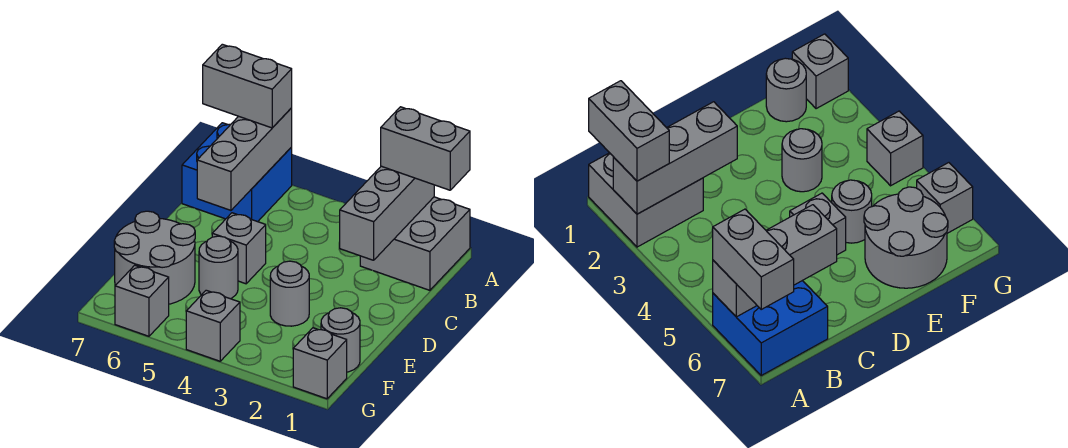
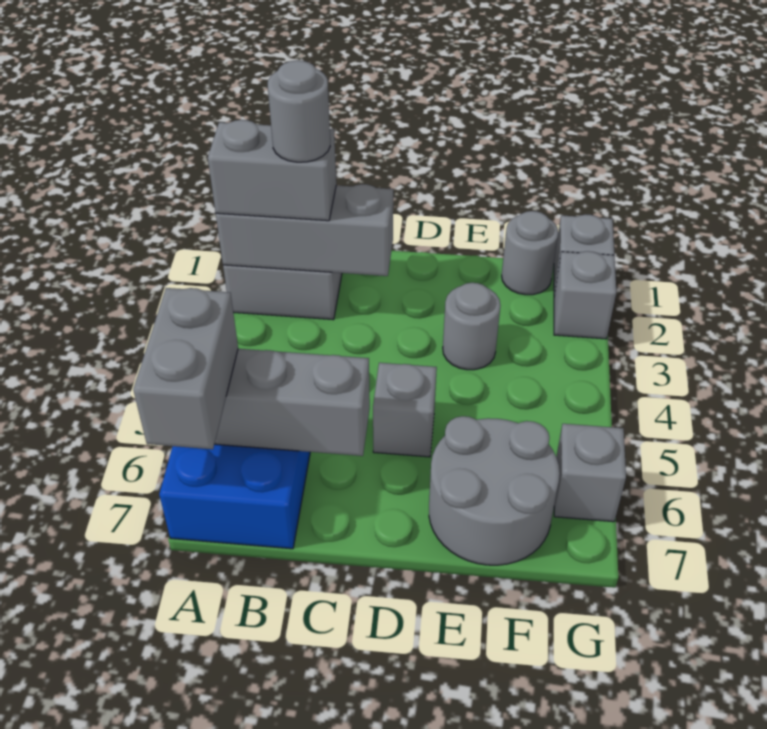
grey 1x2 brick [381,107,470,190] -> grey 1x2 brick turned to [208,120,336,221]
grey 1x1 round brick [199,236,238,299] -> grey 1x1 round brick moved to [268,60,330,162]
grey 1x1 brick [186,290,240,361] -> grey 1x1 brick moved to [554,251,616,339]

